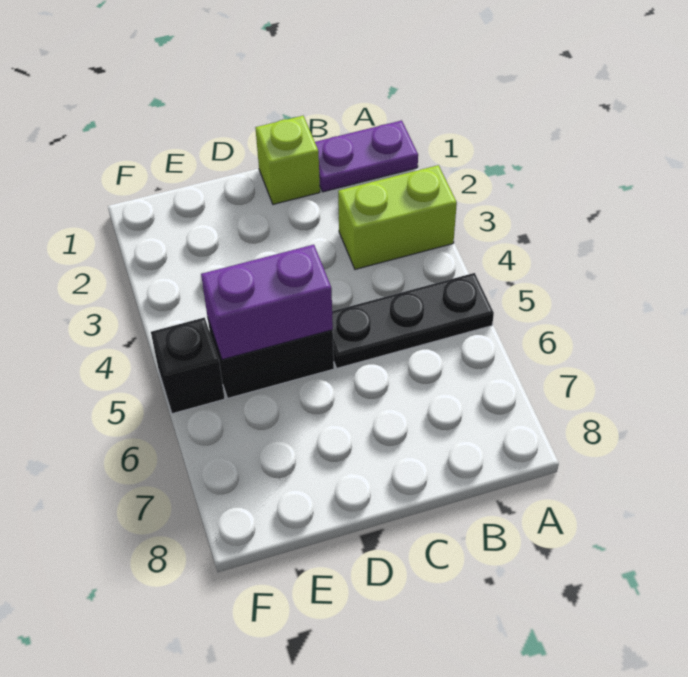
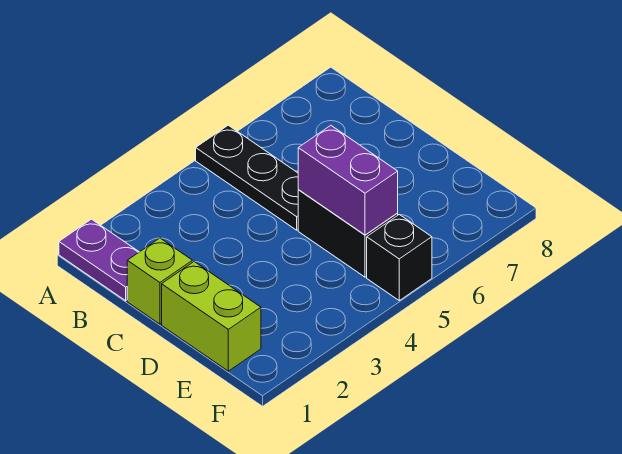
lime 1x2 brick [338,165,457,269] -> lime 1x2 brick moved to [162,262,261,371]

